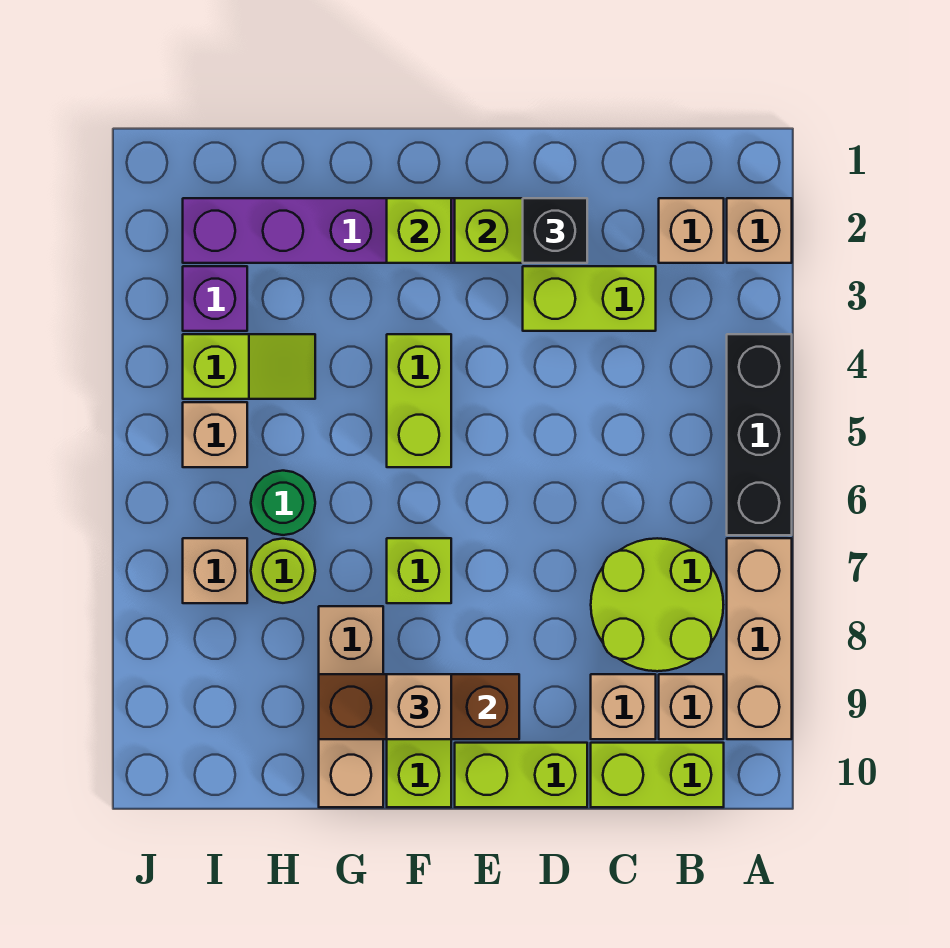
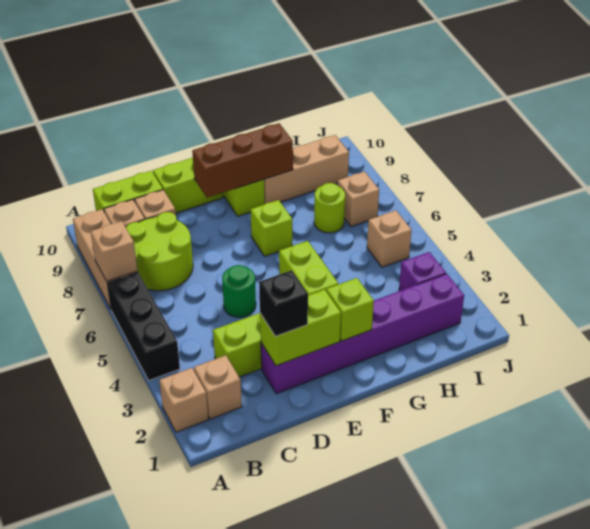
tan 1x1 brick [387,674,451,739] -> tan 1x1 brick moved to [91,221,137,281]
tan 1x3 brick [319,606,383,807] -> tan 1x3 brick turned to [264,135,349,204]
lime 1x2 slope [183,334,315,399] -> none
green 1x1 round brick [251,471,315,535] -> green 1x1 round brick moved to [222,265,256,317]

